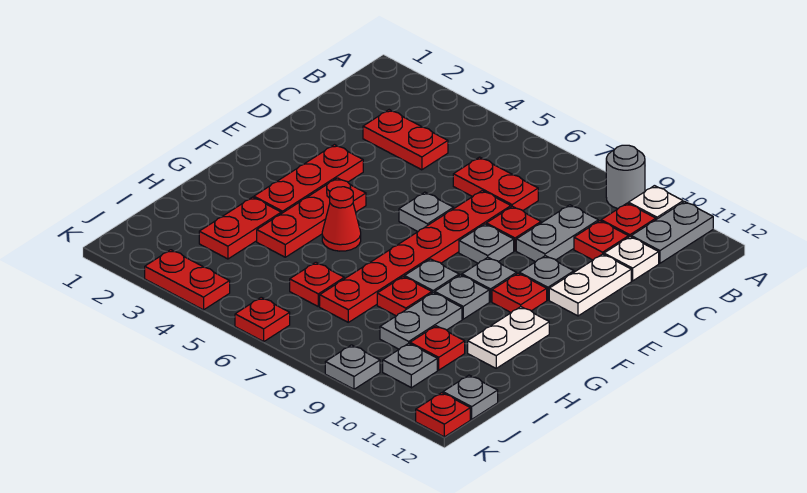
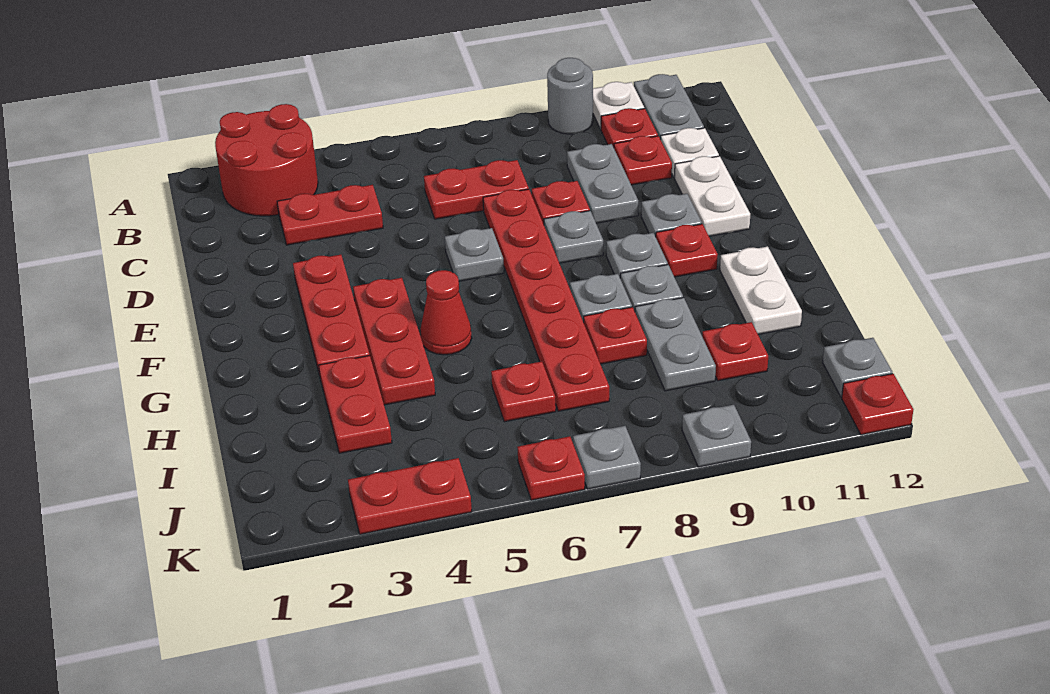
none -> red 2x2 round brick [215,104,318,216]
grey 1x1 plate [383,343,437,388] -> grey 1x1 plate moved to [573,426,641,489]

